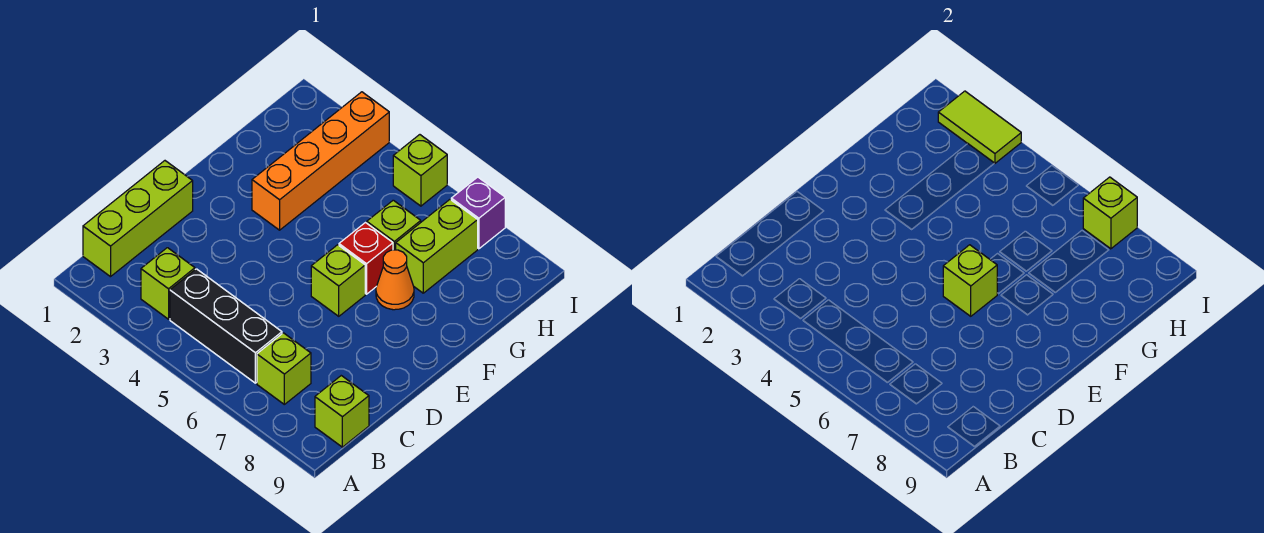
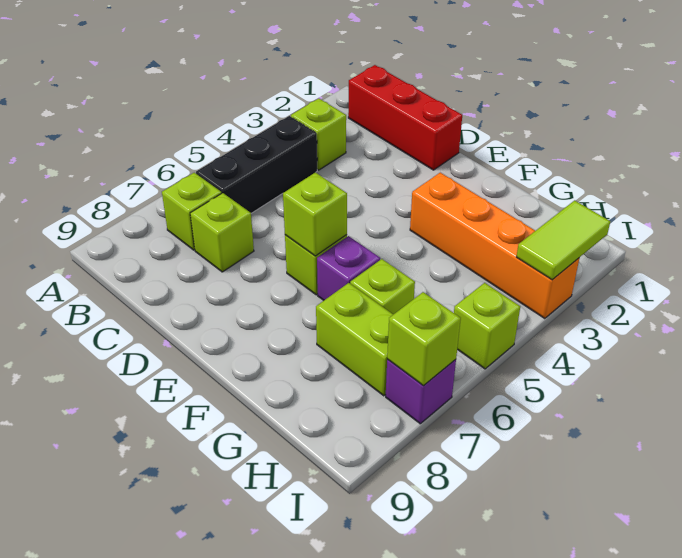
lime 1x3 brick [83,161,193,277] -> red 1x3 brick [348,65,462,170]
lime 1x1 brick [315,376,369,447] -> lime 1x1 brick moved to [190,193,254,272]
red 1x1 brick [339,223,393,294] -> purple 1x1 brick [317,236,380,300]
orange 1x1 cone [376,250,414,310] -> none

